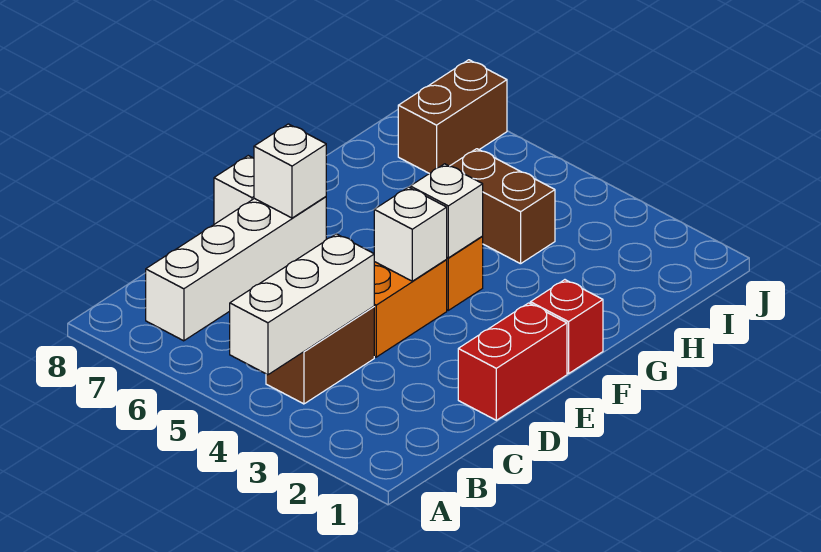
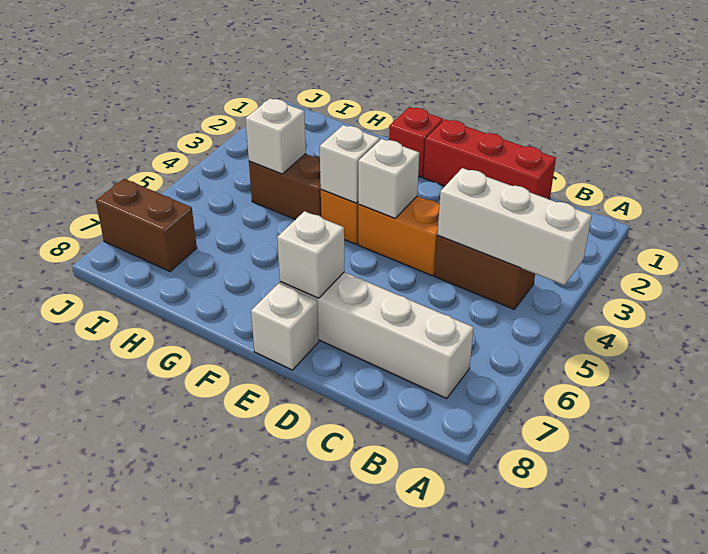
red 1x2 brick [458,303,567,420] -> red 1x3 brick [423,119,556,199]
brown 1x2 brick [450,149,555,264] -> brown 1x2 brick turned to [249,154,321,220]
none -> white 1x1 brick [245,98,306,174]

